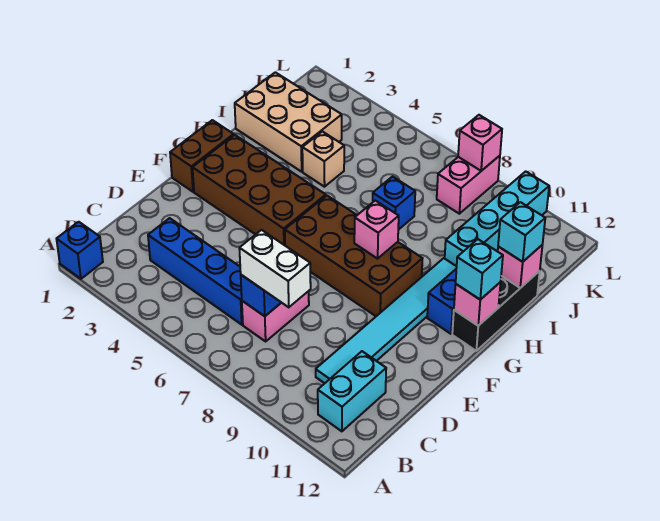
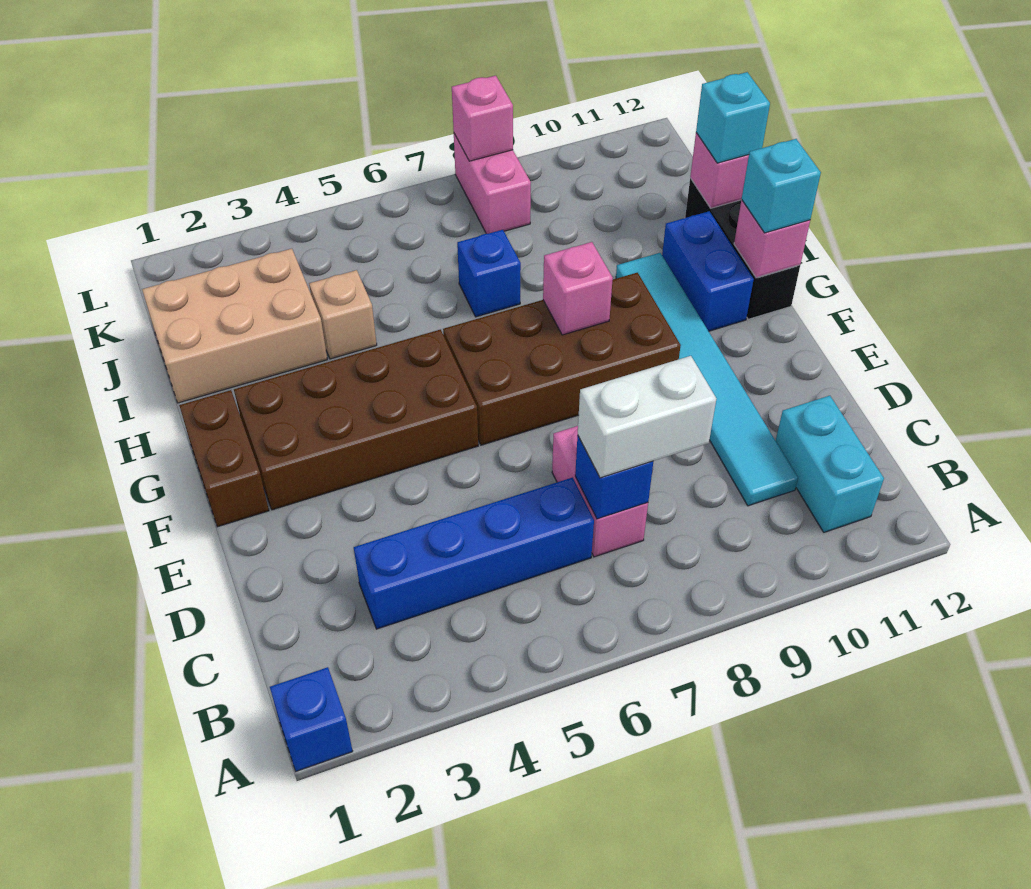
cyan 1x4 brick [445,171,549,266] -> none

